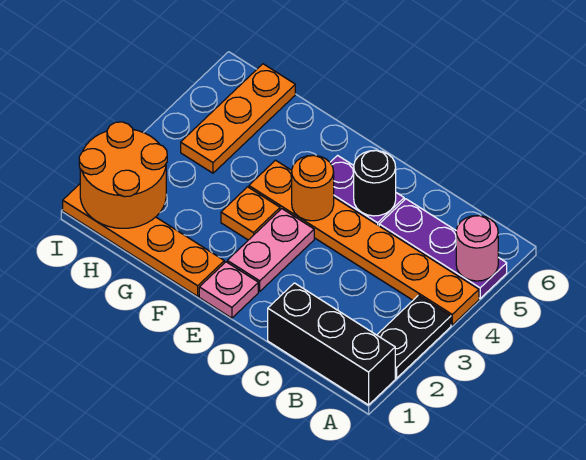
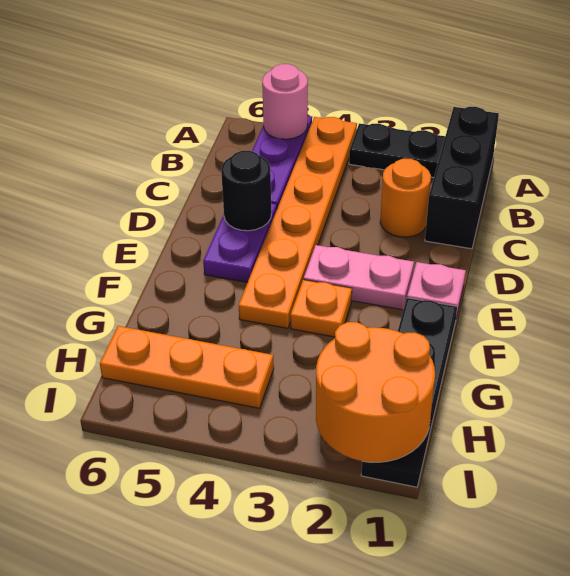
orange 1x1 round brick [292,155,334,221] -> orange 1x1 round brick moved to [380,159,431,237]
orange 1x4 plate [63,184,224,296] -> black 1x4 plate [361,298,457,487]

